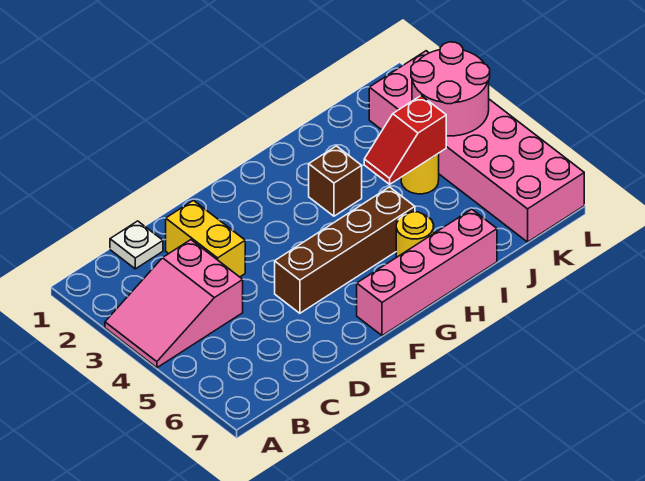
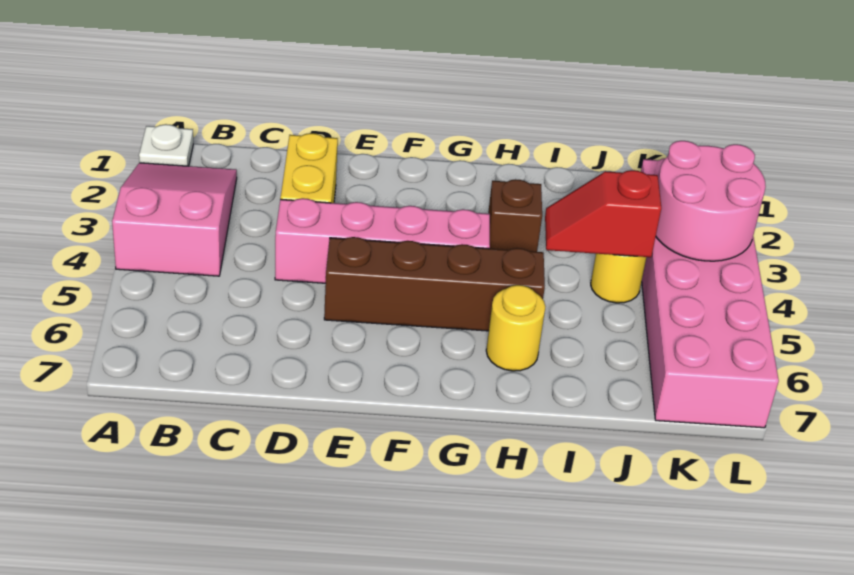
pink 2x3 slope [105,240,243,368] -> pink 2x3 slope turned to [112,163,237,276]
white 1x1 plate [110,221,163,269] -> white 1x1 plate moved to [139,124,193,166]
pink 1x4 brick [357,209,497,336] -> pink 1x4 brick moved to [275,198,490,283]

